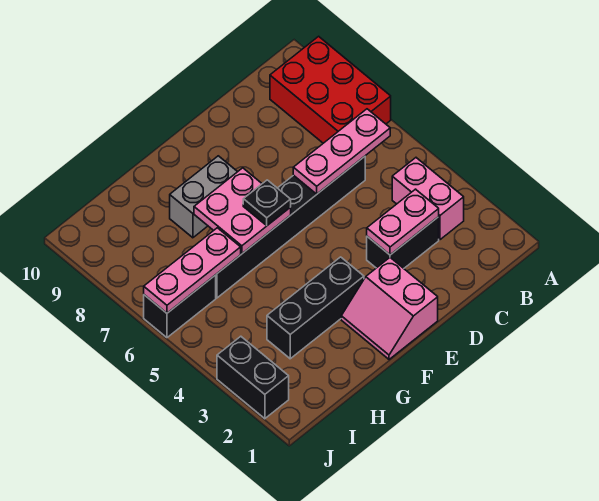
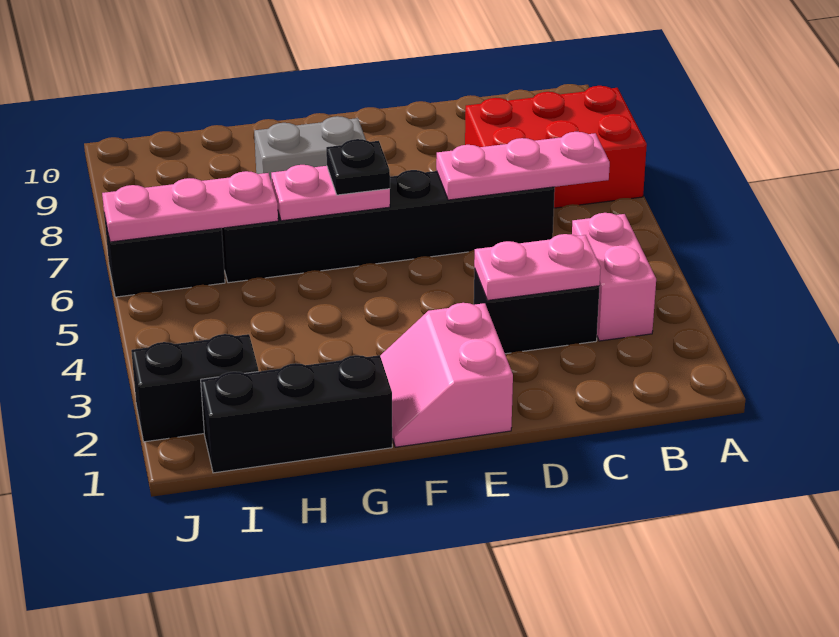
red 2x3 brick [270,36,391,143] -> red 2x3 brick turned to [465,86,647,208]
black 1x3 brick [267,257,364,359] -> black 1x3 brick moved to [201,355,392,473]
pink 2x2 plate [194,168,291,254] -> pink 1x2 plate [271,165,390,221]
black 1x2 brick [217,336,289,419] -> black 1x2 brick turned to [131,334,259,442]

